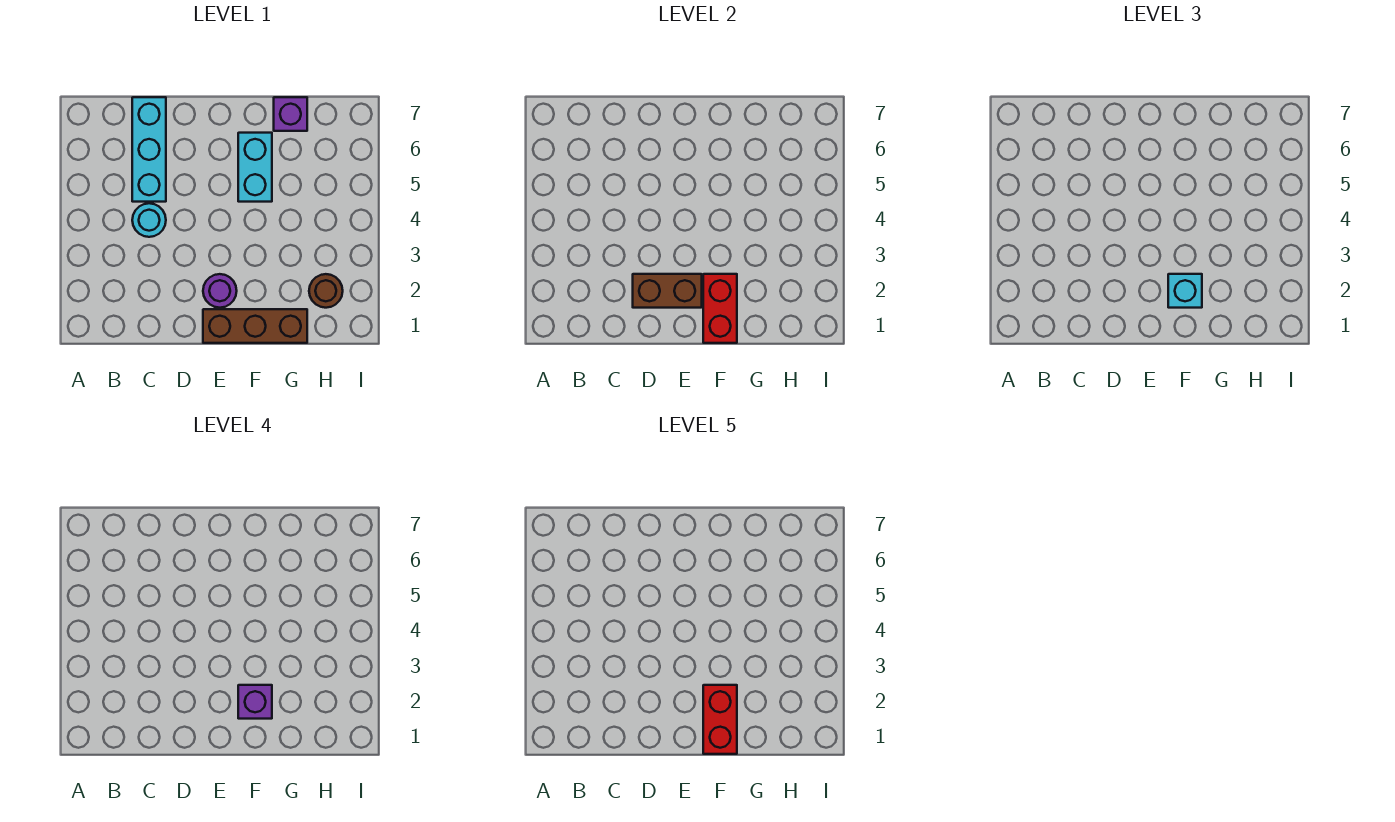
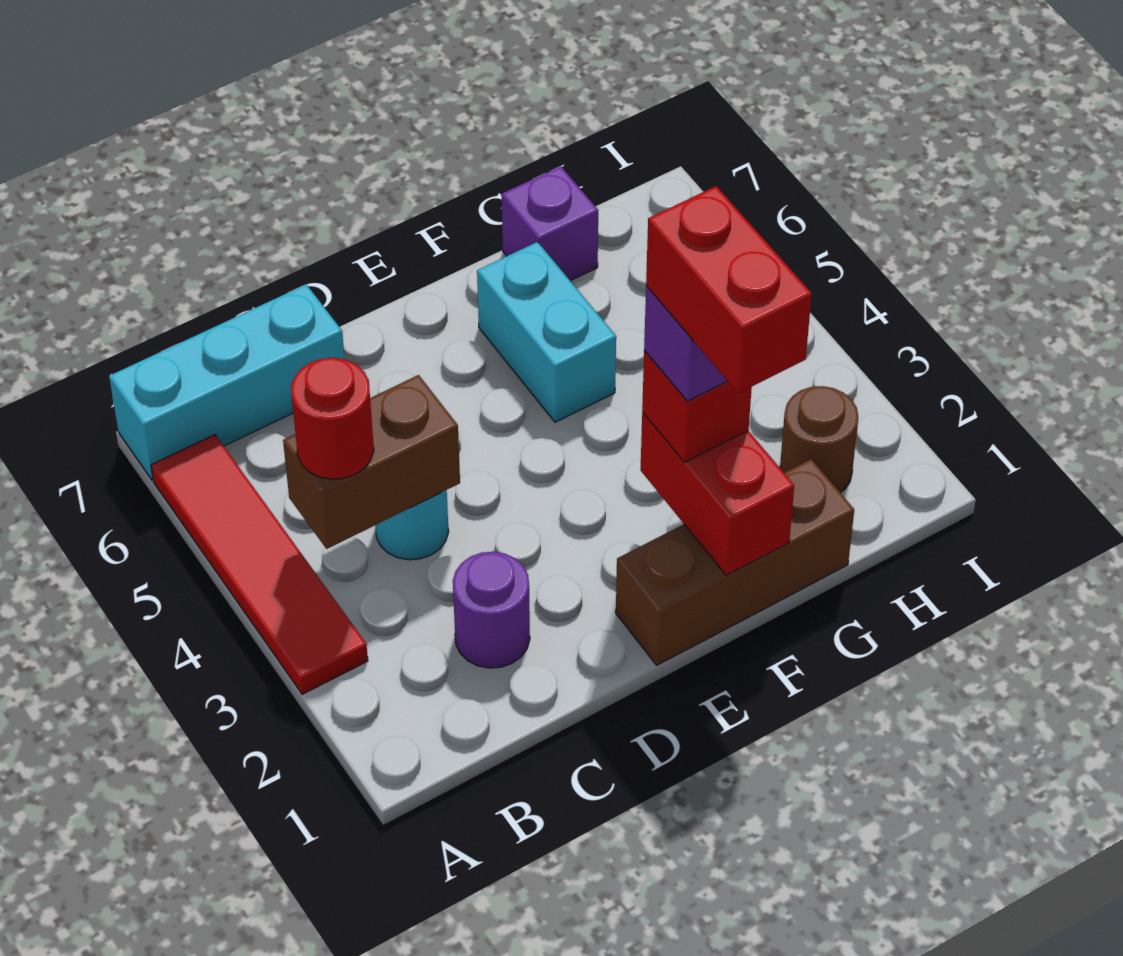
none -> red 1x4 tile [151,435,368,694]
none -> red 1x1 round brick [291,358,374,479]
cyan 1x3 brick [132,97,166,202] -> cyan 1x3 brick turned to [109,284,344,480]
brown 1x2 brick [633,274,702,308] -> brown 1x2 brick moved to [283,375,460,549]
purple 1x1 round brick [203,274,237,308] -> purple 1x1 round brick moved to [453,552,530,668]
cyan 1x1 brick [1168,274,1202,308] -> red 1x1 brick [642,350,752,462]

